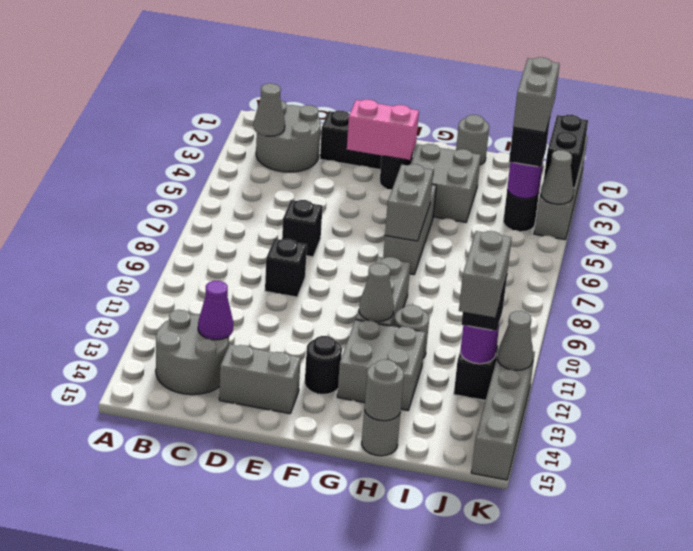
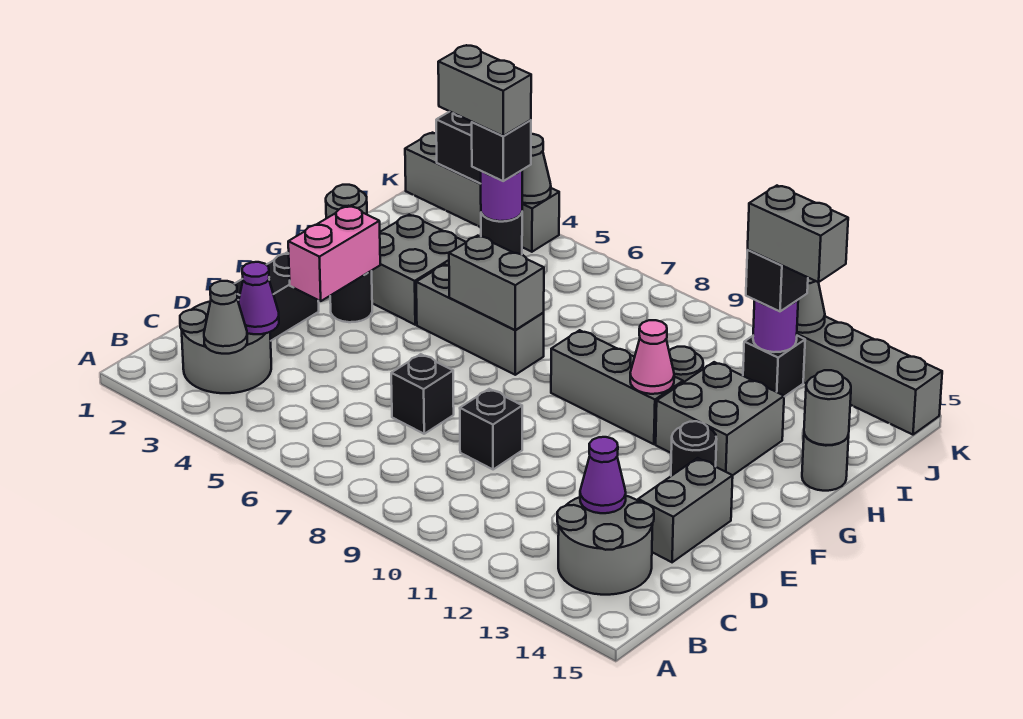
none -> purple 1x1 cone [238,262,279,334]
grey 1x1 cone [359,264,394,322] -> pink 1x1 cone [630,320,674,394]

